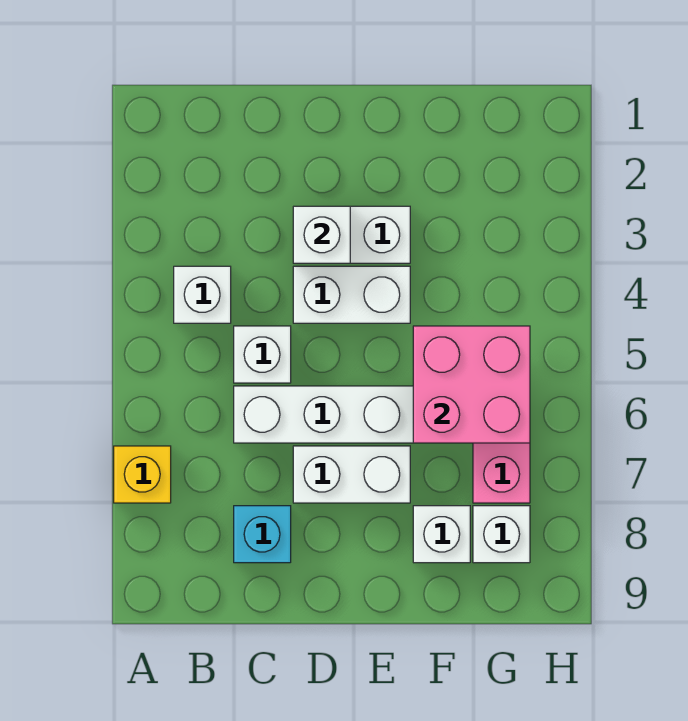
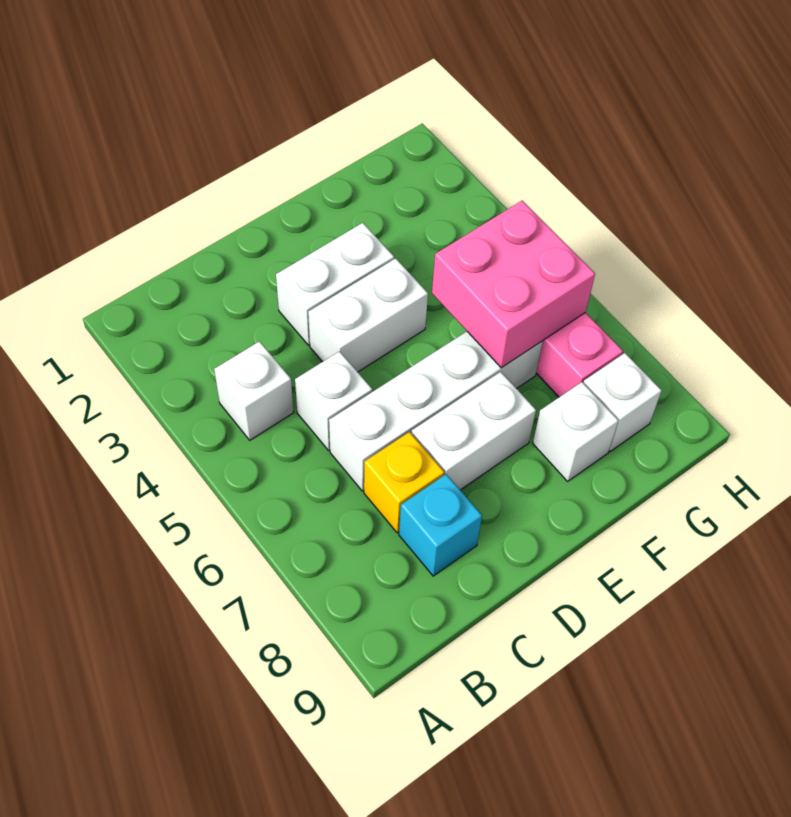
yellow 1x1 brick [114,446,171,503] -> yellow 1x1 brick moved to [364,432,444,533]
white 1x1 brick [293,206,350,263] -> none

